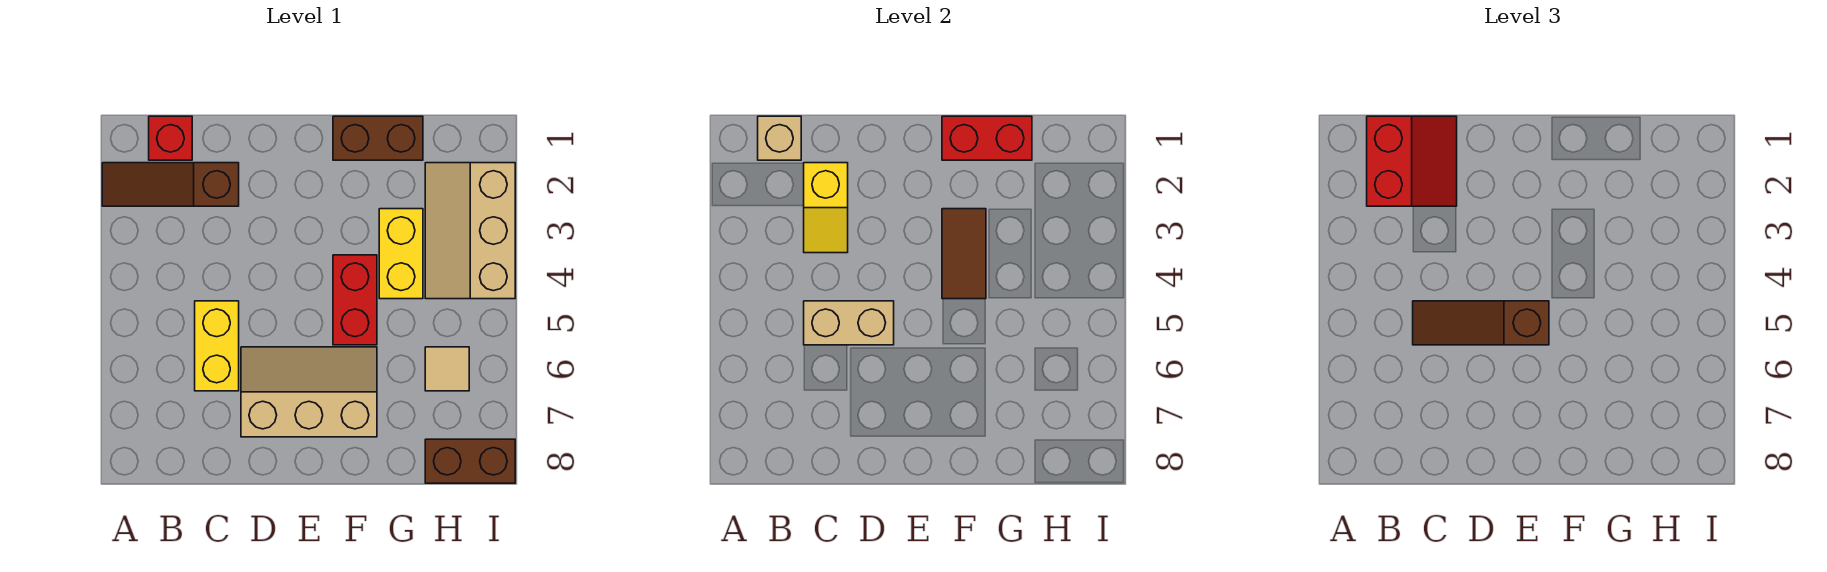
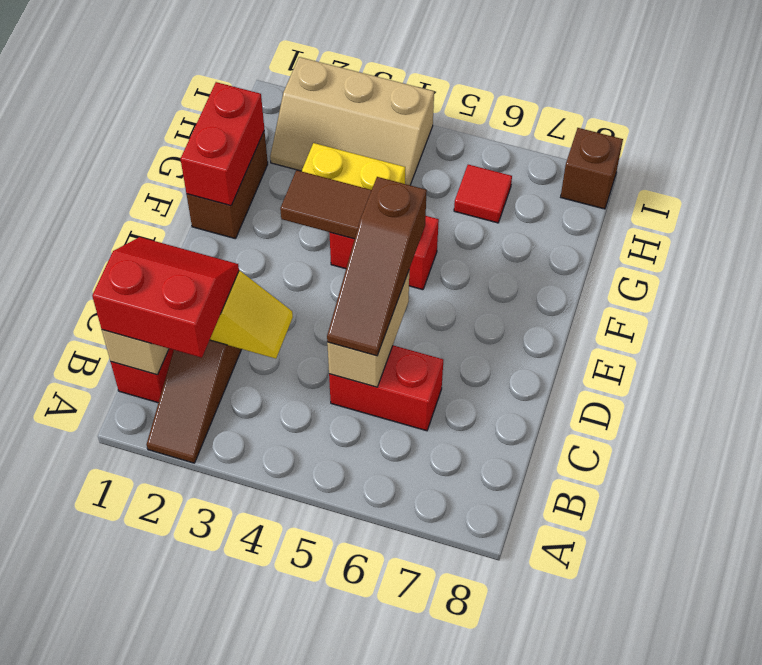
yellow 1x2 brick [195,301,239,391] -> red 1x2 brick [329,345,443,431]
tan 2x3 slope [241,347,377,437] -> none
tan 1x1 tile [425,347,469,391] -> red 1x1 tile [454,165,512,223]
brown 1x2 brick [425,439,515,483] -> brown 1x1 brick [561,128,623,209]

